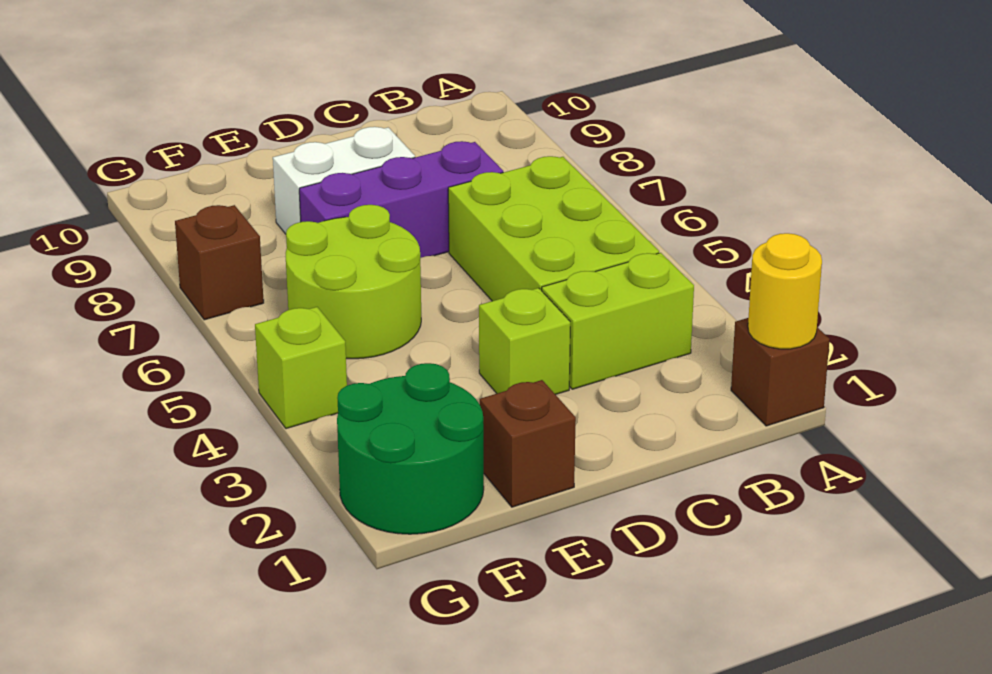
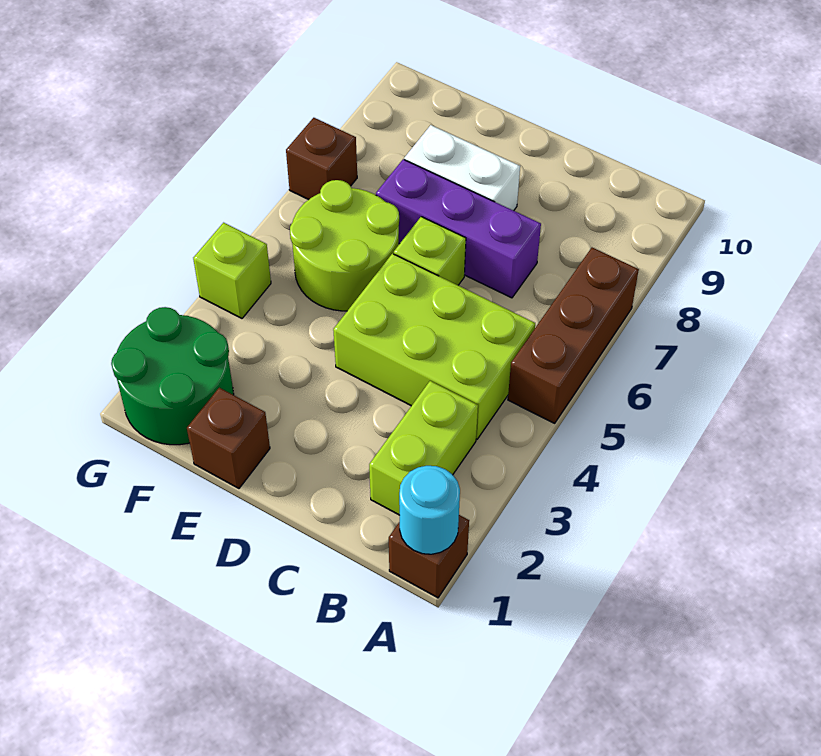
yellow 1x1 round brick [748,233,822,349] -> cyan 1x1 round brick [399,466,460,554]
none -> brown 1x3 brick [508,248,639,423]
lime 1x2 brick [542,253,694,389] -> lime 1x2 brick turned to [369,381,478,515]
lime 2x3 brick [448,156,659,301] -> lime 2x3 brick turned to [333,254,535,439]
lime 1x1 brick [479,288,570,395] -> lime 1x1 brick moved to [394,217,466,285]

